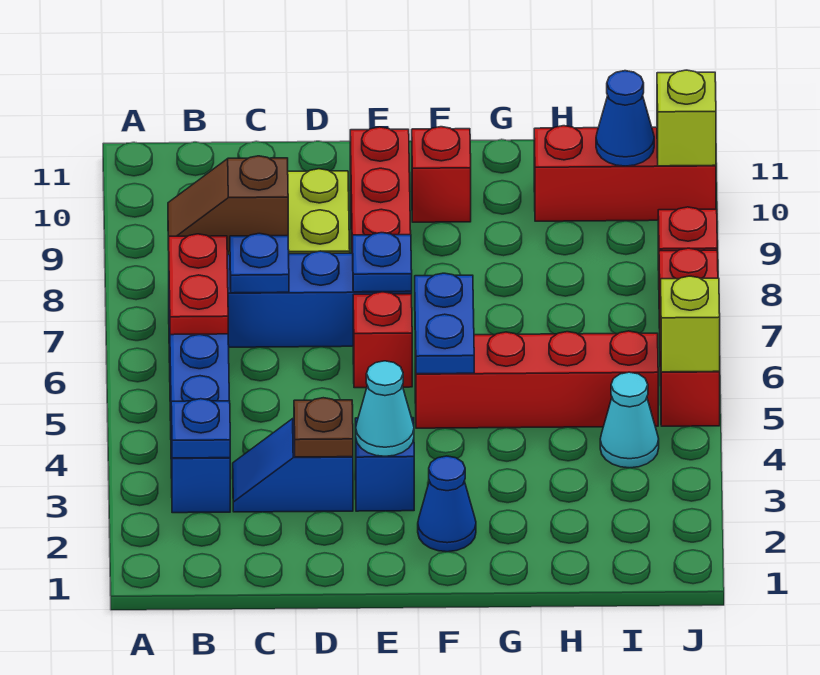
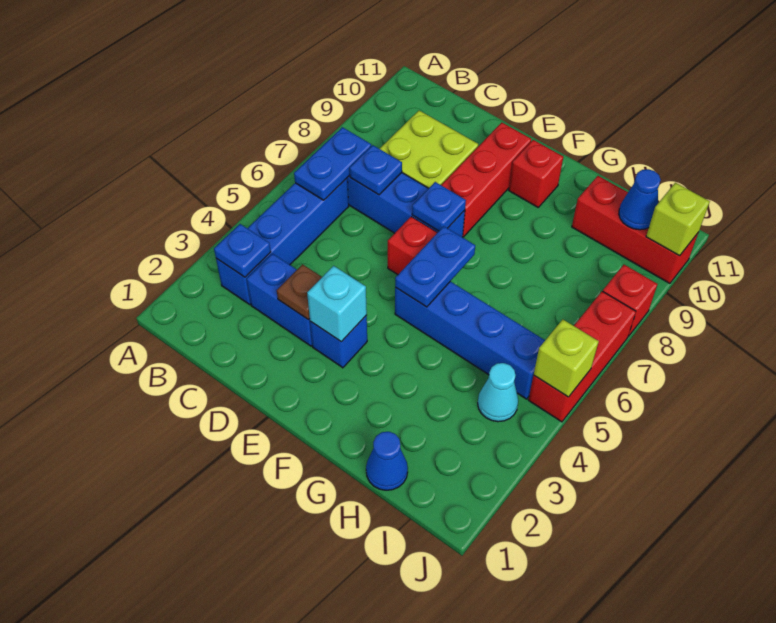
red 1x2 plate [168,234,228,335] -> blue 1x2 plate [294,127,371,200]
brown 1x2 slope [168,156,288,252] -> none
blue 1x2 slope [233,418,353,512] -> blue 1x2 brick [247,254,312,346]
cyan 1x1 cone [356,361,414,456] -> cyan 1x1 brick [307,266,367,342]
blue 1x1 cone [418,456,476,552] -> blue 1x1 cone moved to [366,432,408,490]
red 1x4 brick [415,331,658,428] -> blue 1x4 brick [395,281,545,399]

